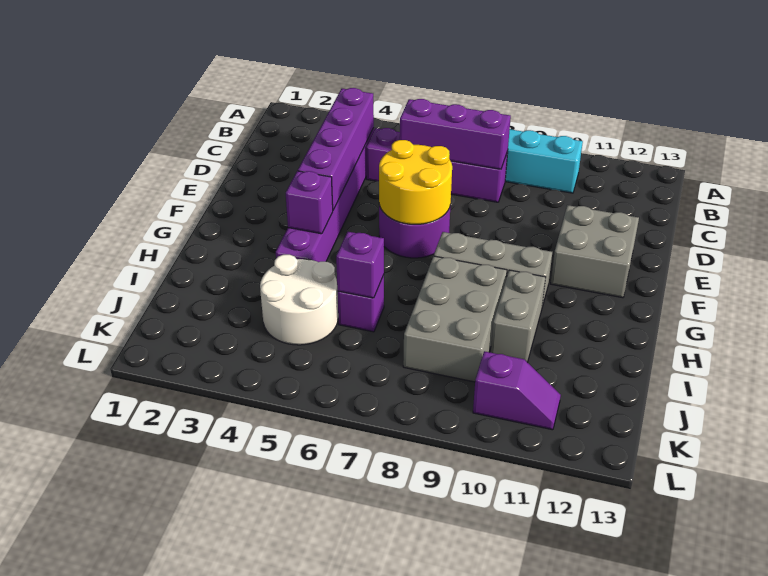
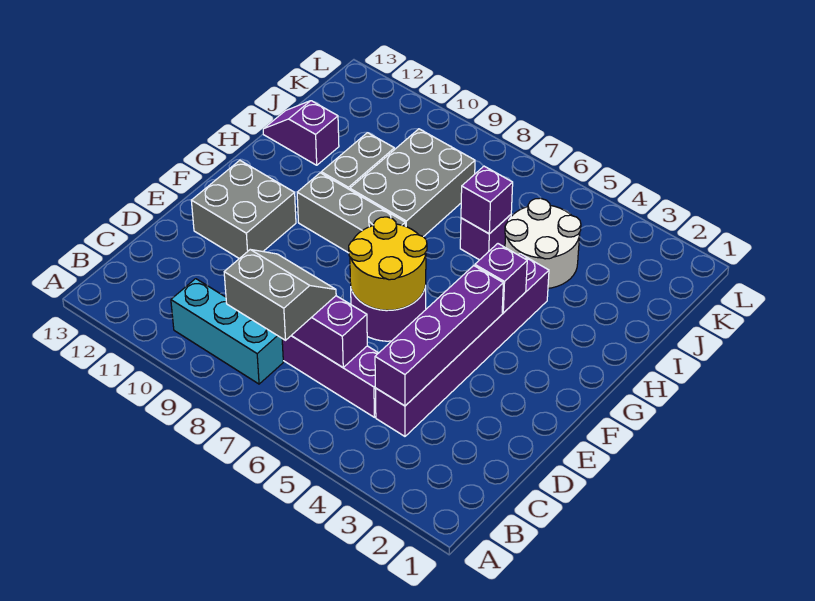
none -> grey 2x2 slope [224,250,336,340]
purple 1x2 slope [473,351,561,430] -> purple 1x2 slope moved to [263,101,339,165]

